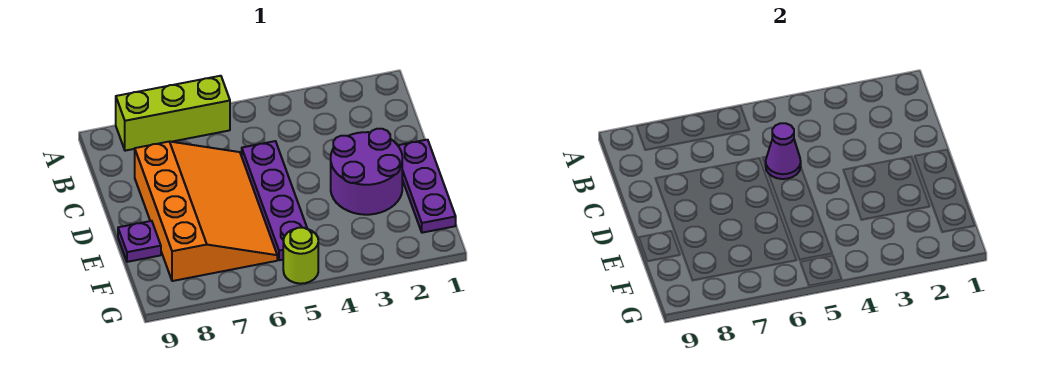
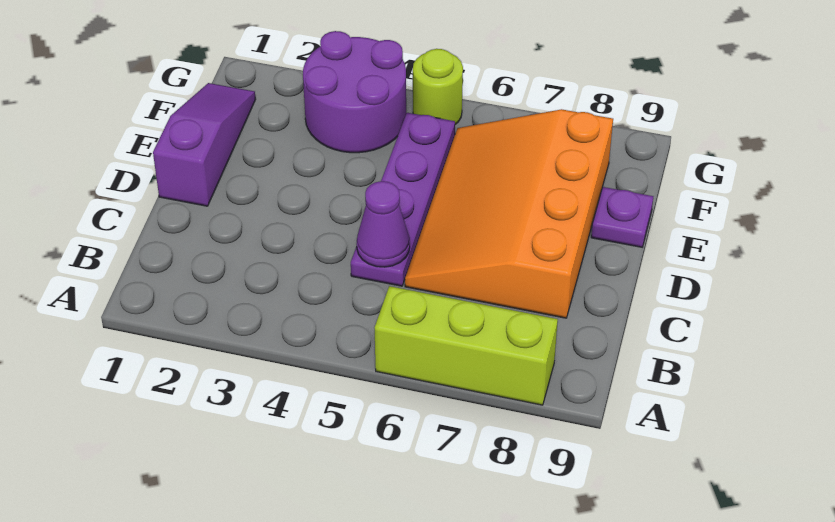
purple 1x3 plate [398,140,456,233] -> purple 1x3 slope [153,83,256,206]
purple 2x2 round brick [331,129,402,215] -> purple 2x2 round brick moved to [303,31,406,153]

